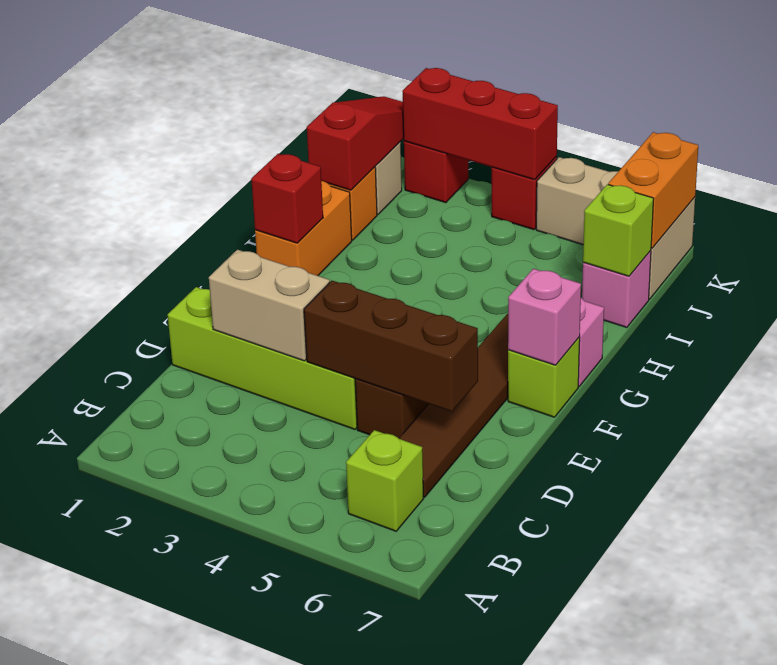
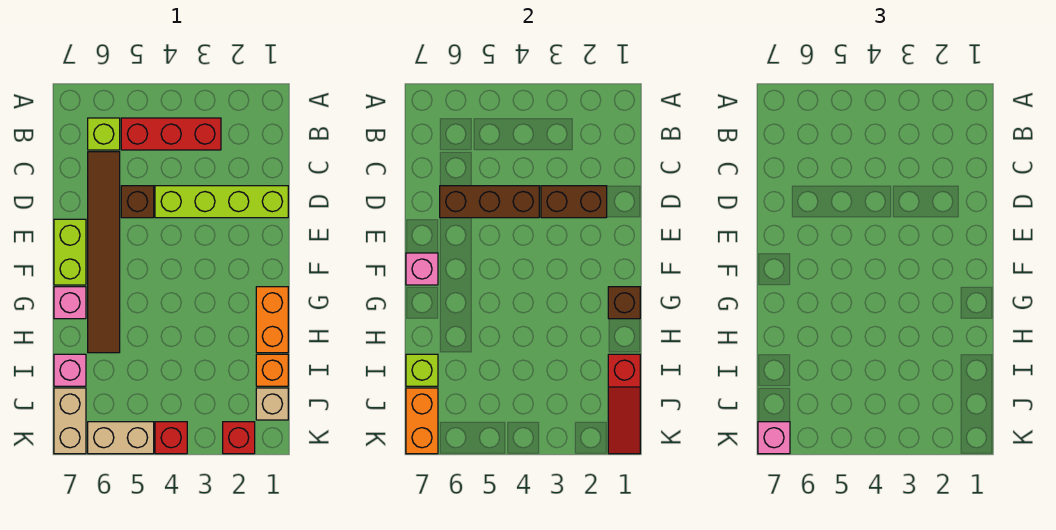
tan 1x2 brick [209,250,330,361] -> brown 1x2 brick [541,186,607,218]
lime 1x1 brick [508,337,580,417] -> lime 1x2 brick [54,219,86,285]
red 1x1 brick [251,154,323,243] -> brown 1x1 brick [608,287,640,319]
red 1x3 brick [403,68,558,180] -> red 1x3 brick moved to [121,118,221,150]
none -> pink 1x1 brick [758,422,790,454]

